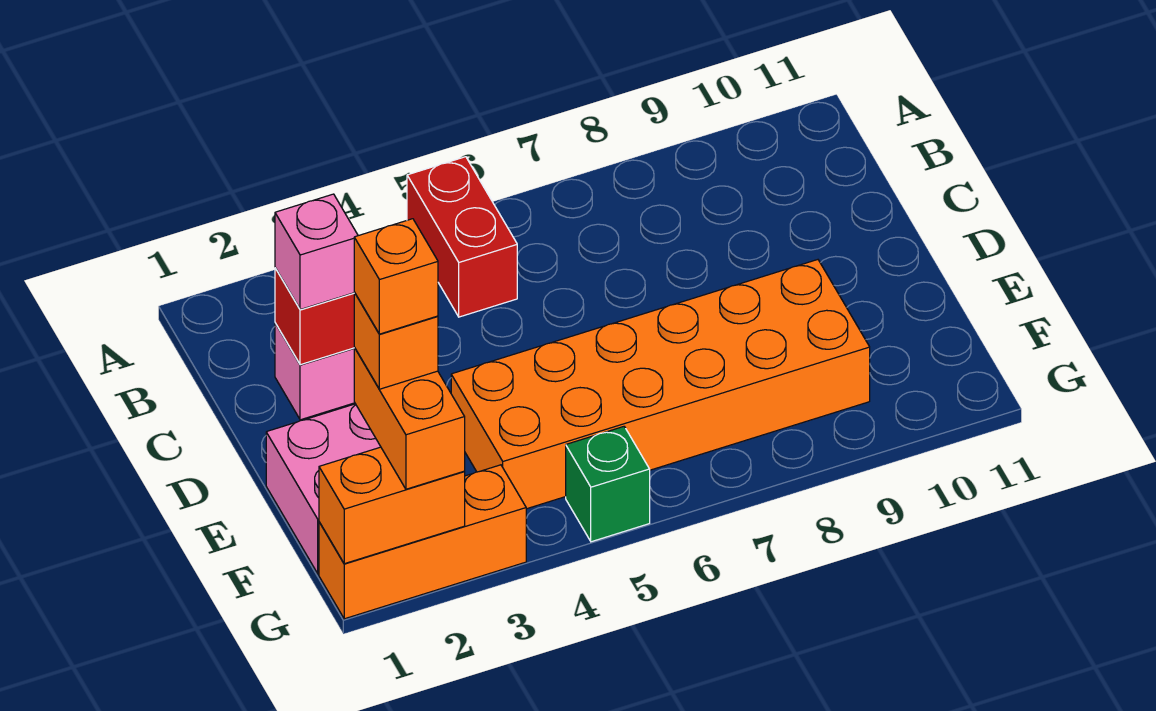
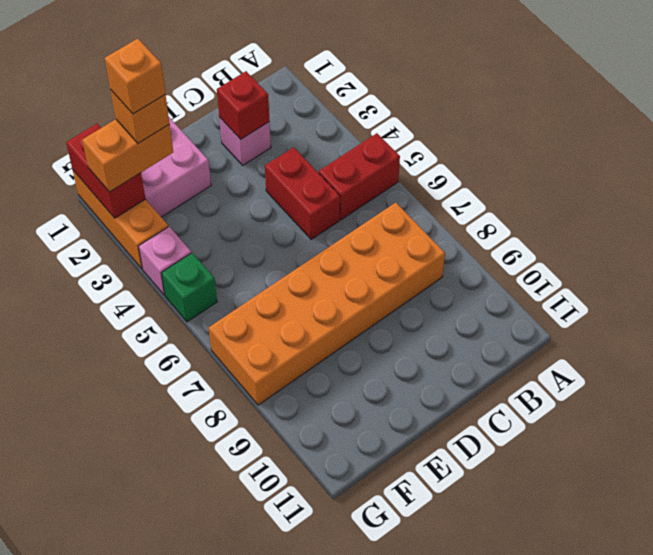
pink 1x1 brick [275,194,358,310] -> pink 1x1 brick moved to [139,227,191,295]
none -> red 1x2 brick [265,147,340,239]
orange 2x6 brick [451,260,870,509] -> orange 2x6 brick turned to [209,203,445,405]
orange 1x2 brick [319,447,465,564] -> red 1x2 brick [66,124,145,218]

